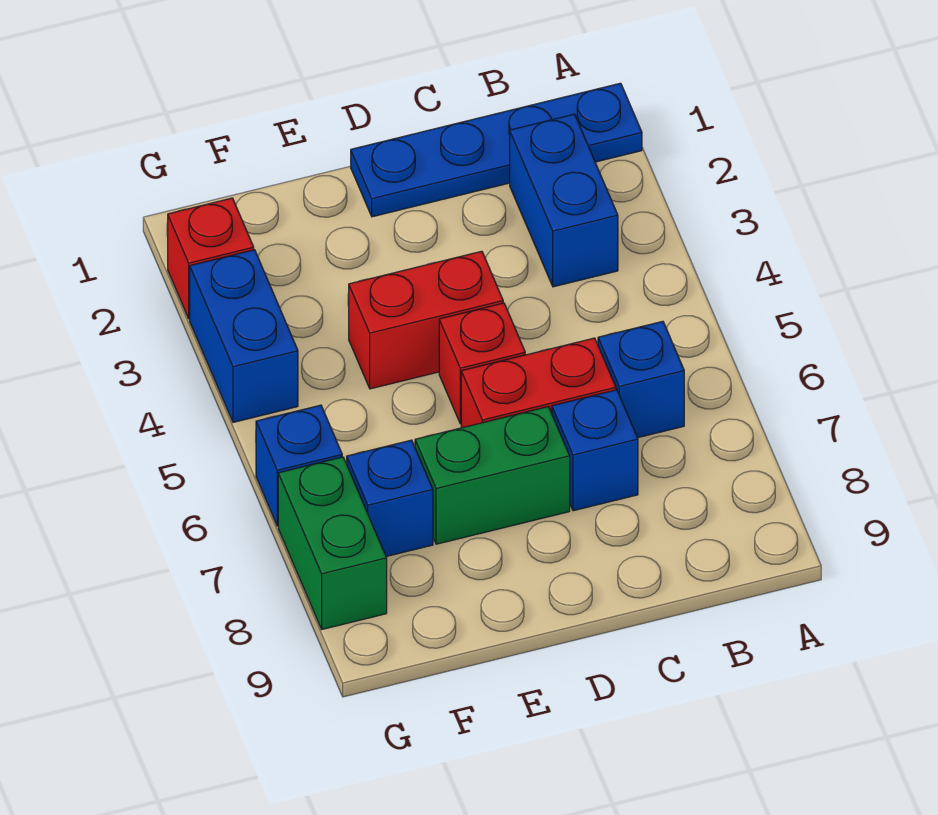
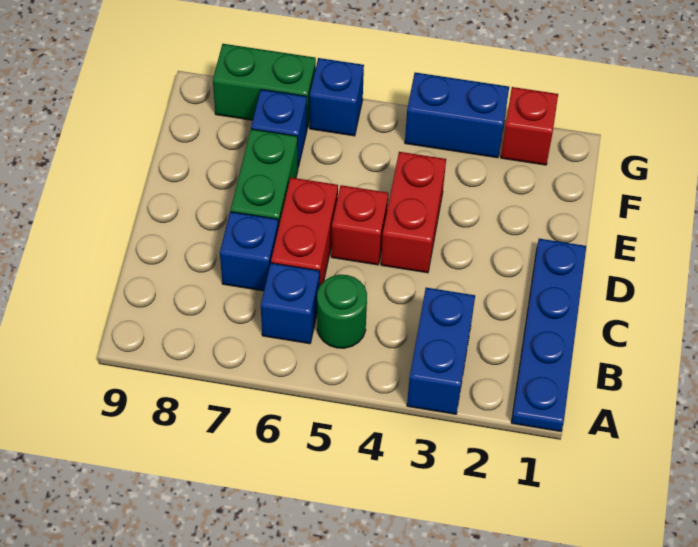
blue 1x2 brick [510,114,618,287] -> blue 1x2 brick turned to [407,288,475,414]
none -> green 1x1 round brick [317,275,367,348]

